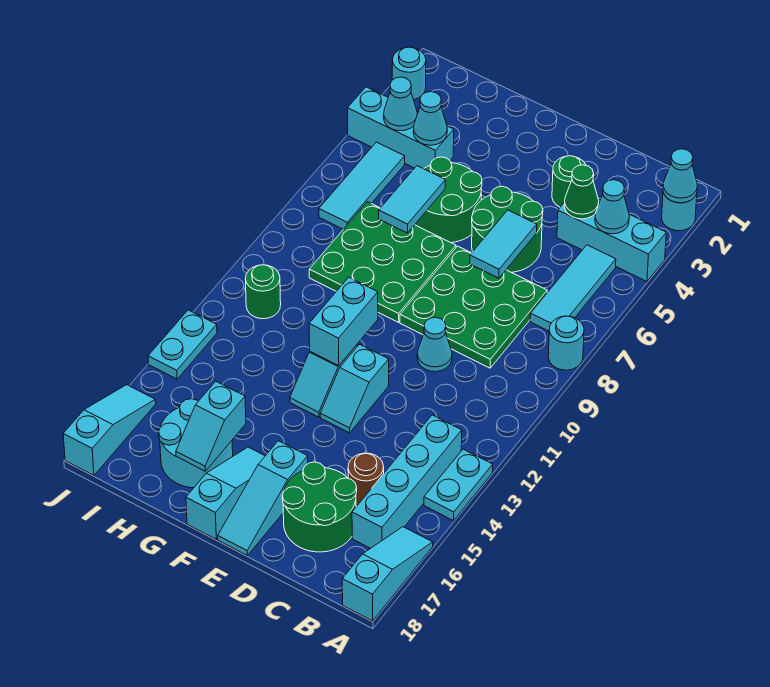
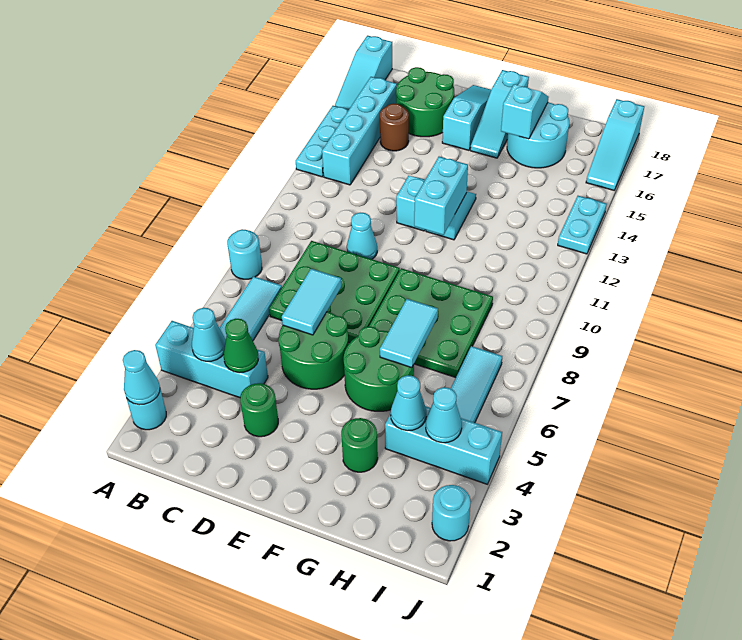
cyan 1x2 plate [424,449,493,521] -> cyan 1x3 plate [296,106,348,177]
green 1x1 round brick [245,265,281,319] -> green 1x1 round brick moved to [341,418,378,472]

